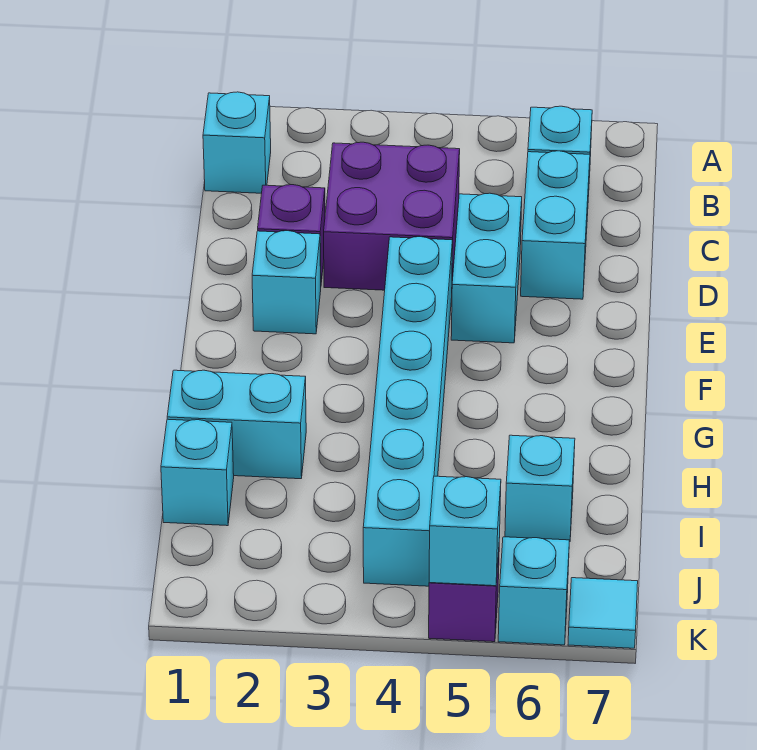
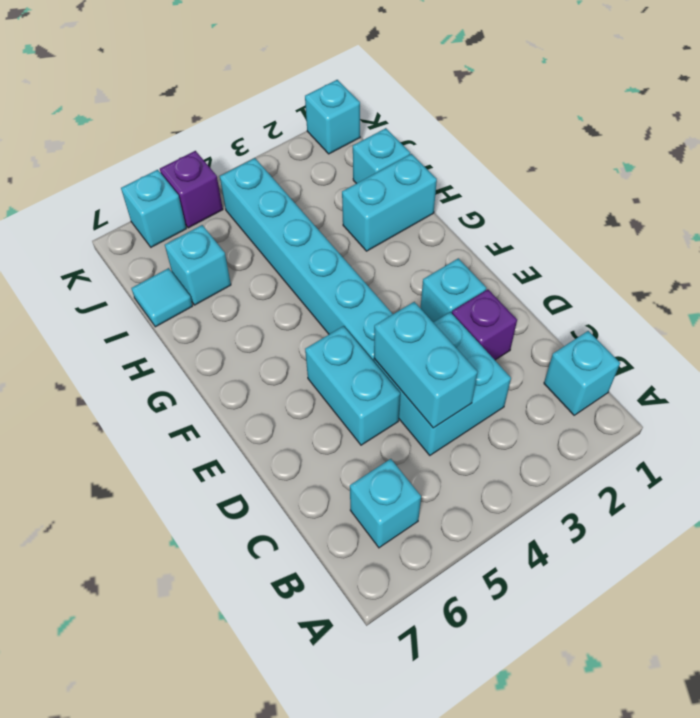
purple 2x2 brick [324,142,460,290] -> cyan 2x2 brick [374,312,511,455]
cyan 1x2 brick [521,151,590,299] -> cyan 1x2 brick moved to [374,302,478,428]
cyan 1x1 brick [429,476,501,586] -> cyan 1x1 brick moved to [305,80,360,154]
cyan 1x1 tile [568,578,638,648] -> cyan 1x1 tile moved to [131,268,193,327]

